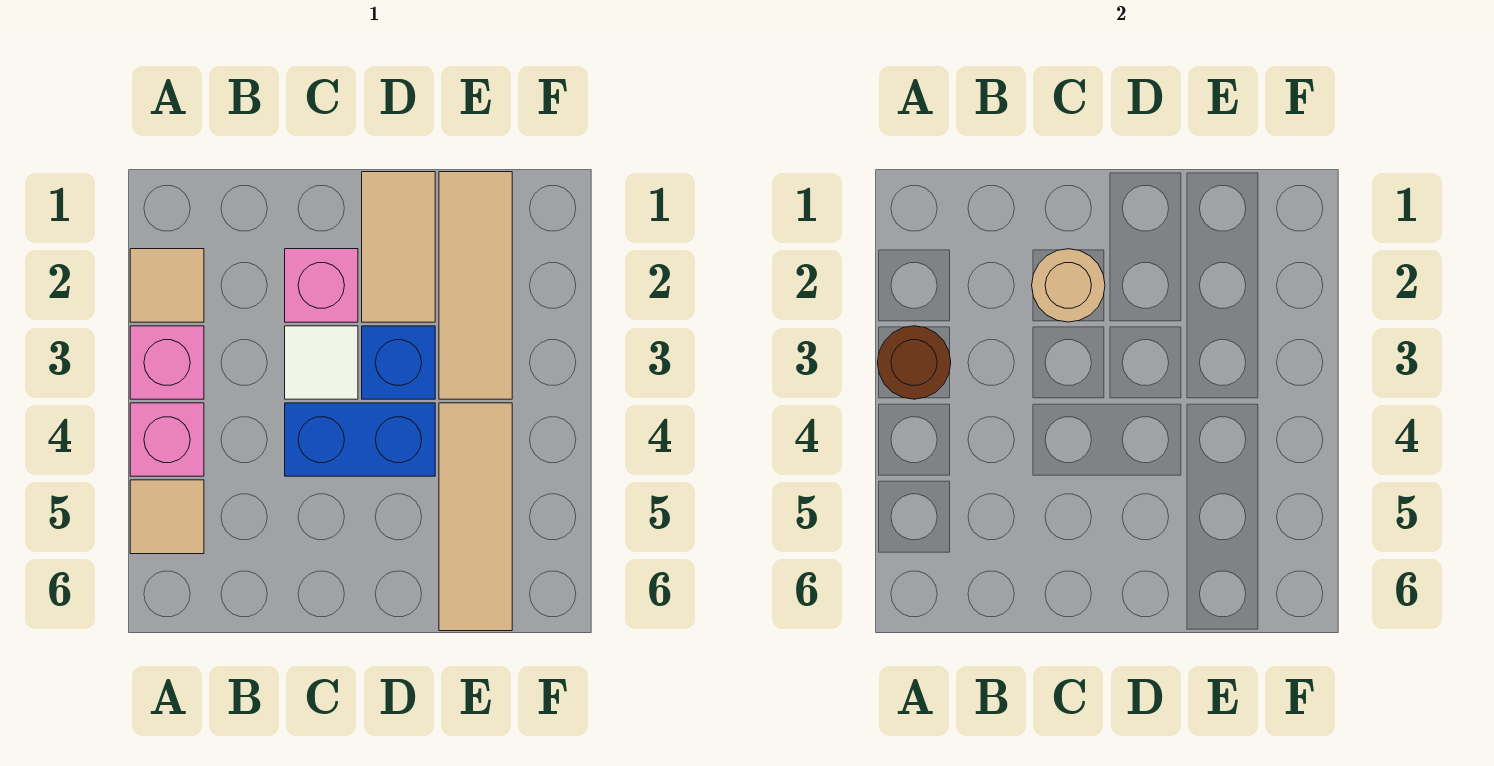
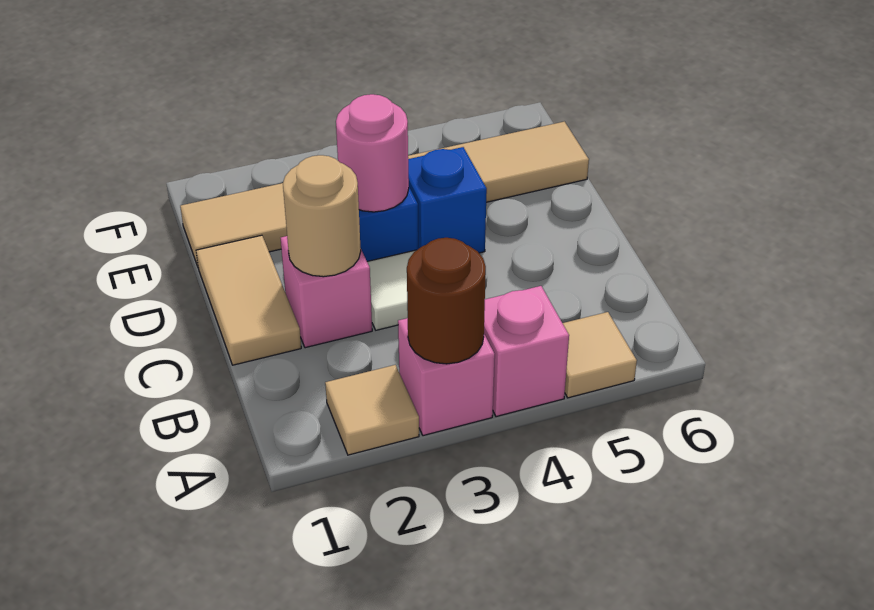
blue 1x2 brick [285,403,435,476] -> blue 1x1 brick [408,147,487,253]
tan 1x2 tile [362,172,435,322] -> tan 1x2 tile turned to [196,235,301,365]
none -> pink 1x1 round brick [336,94,409,212]

